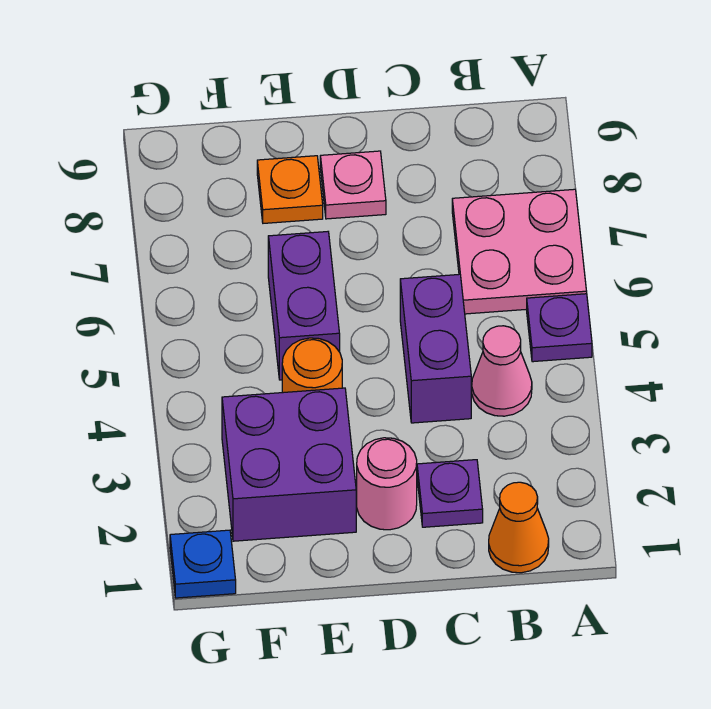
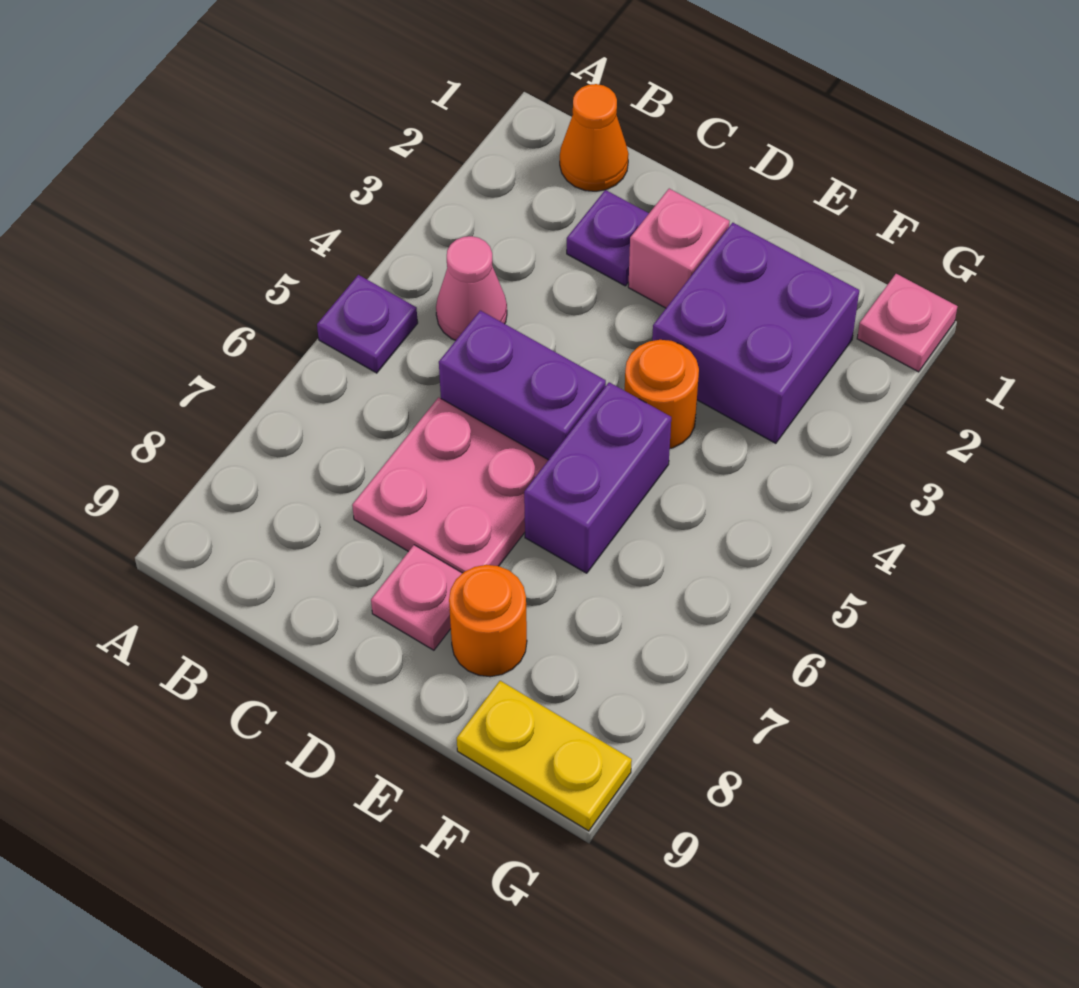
pink 2x2 plate [452,189,587,314] -> pink 2x2 plate moved to [352,397,548,573]
purple 1x2 brick [400,274,471,423] -> purple 1x2 brick turned to [439,310,606,460]
pink 1x1 round brick [357,438,417,530] -> pink 1x1 brick [628,189,730,308]
orange 1x1 plate [257,156,323,223] -> orange 1x1 round brick [449,565,527,677]
none -> yellow 1x2 plate [457,681,632,831]
blue 1x1 plate [170,530,236,598] -> pink 1x1 plate [857,274,958,372]

